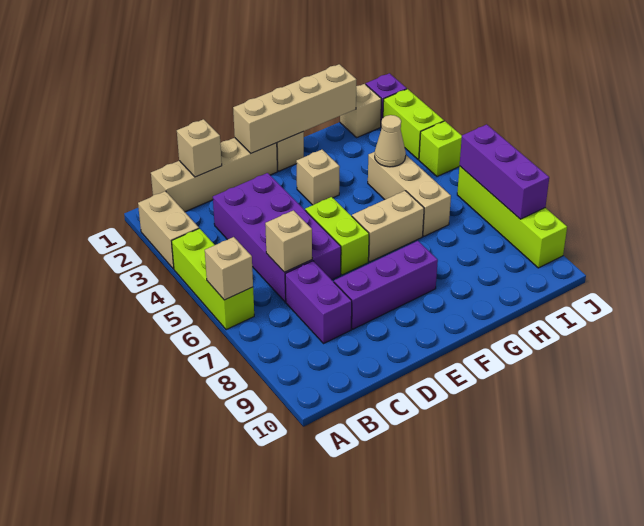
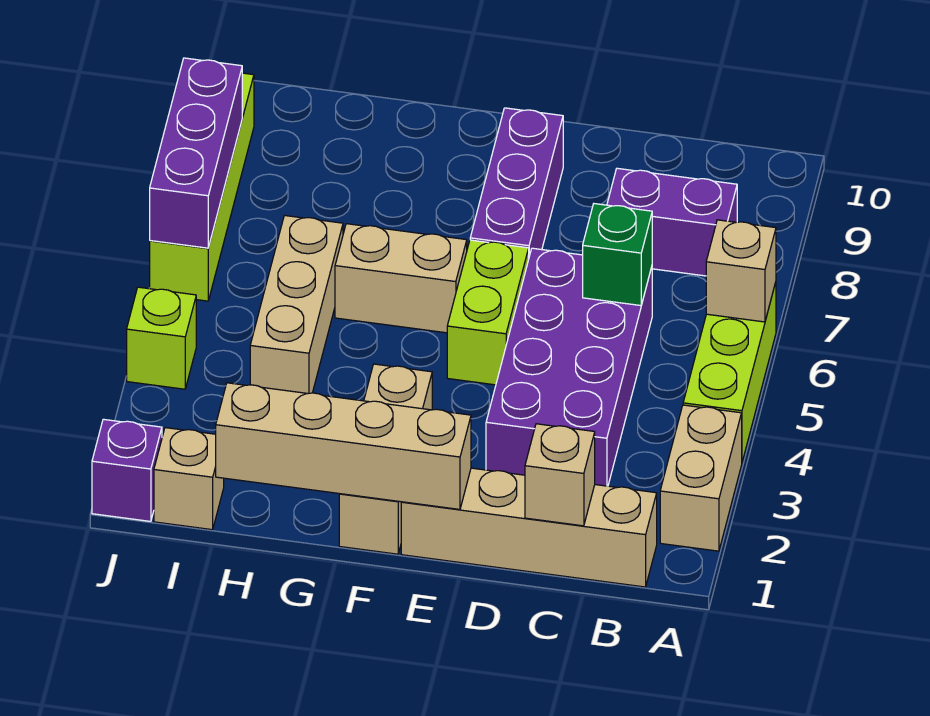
tan 1x1 brick [265,210,312,272] -> green 1x1 brick [583,204,652,306]
purple 1x2 brick [285,261,352,343] -> purple 1x2 brick turned to [607,168,737,276]
purple 1x3 brick [334,241,438,329] -> purple 1x3 brick turned to [470,108,563,256]
tan 1x1 cone [375,115,406,167] -> none
lime 1x2 brick [383,89,444,160] -> none

